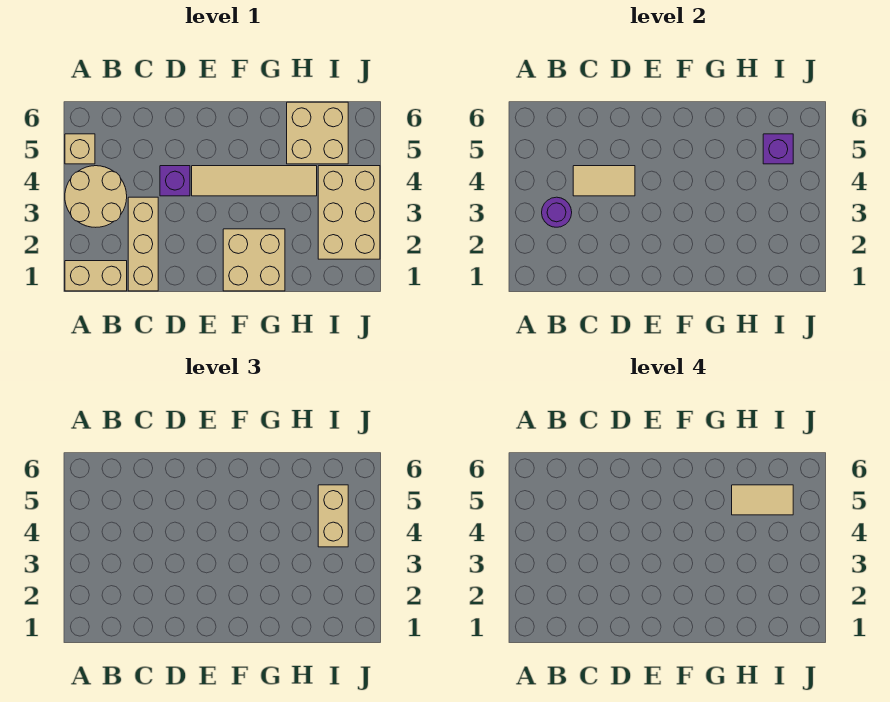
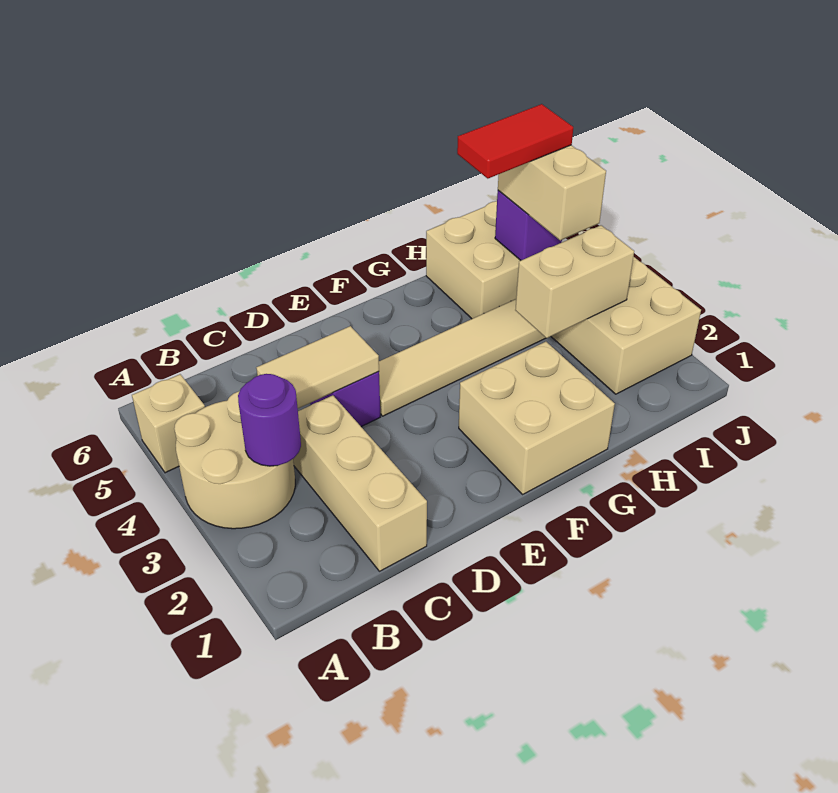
tan 1x2 brick [65,261,127,291] -> tan 1x2 brick moved to [515,225,634,338]
tan 1x2 tile [732,485,793,515] -> red 1x2 tile [457,104,573,178]

